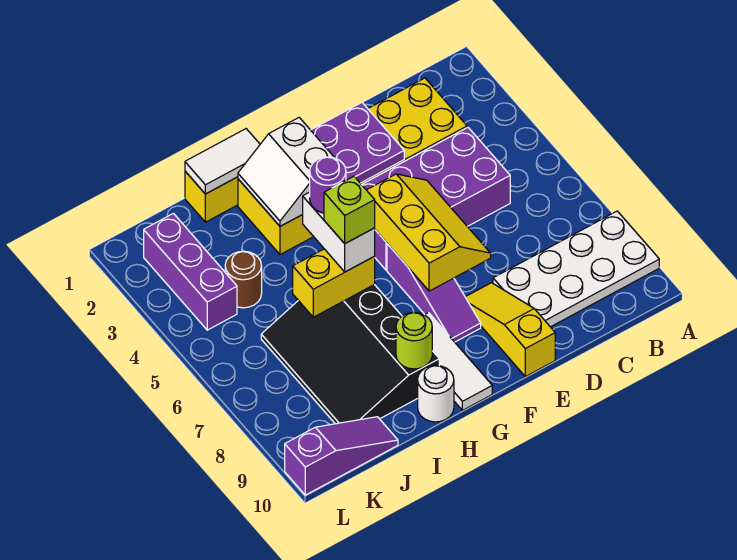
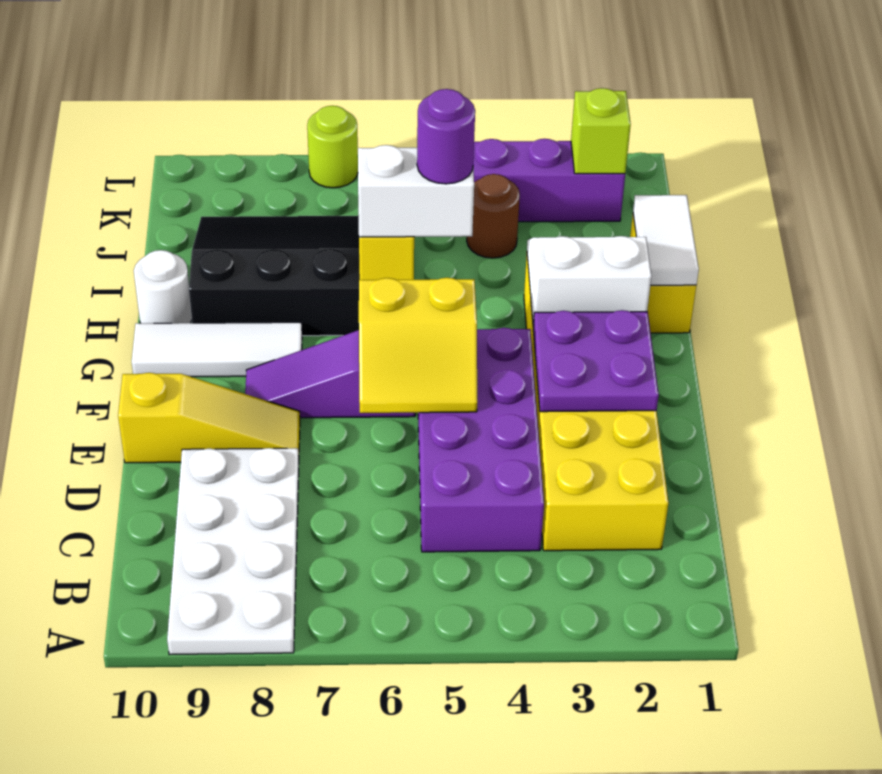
yellow 2x3 slope [367,174,491,291] -> yellow 2x2 slope [359,278,477,413]
lime 1x1 brick [324,176,375,244] -> lime 1x1 brick moved to [571,88,631,174]
lime 1x1 round brick [396,312,432,369] -> lime 1x1 round brick moved to [307,106,358,188]
purple 1x3 slope [285,417,398,495] -> none

